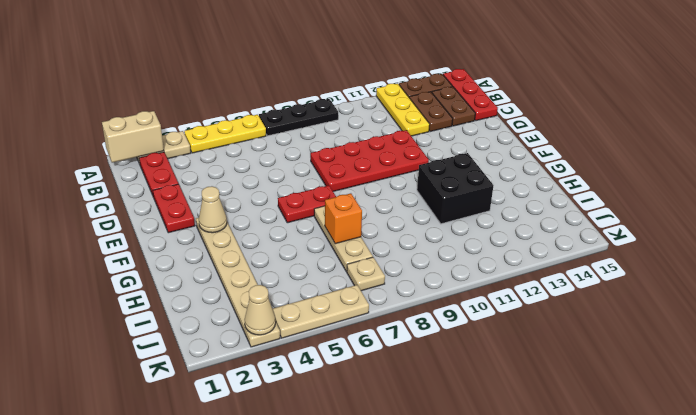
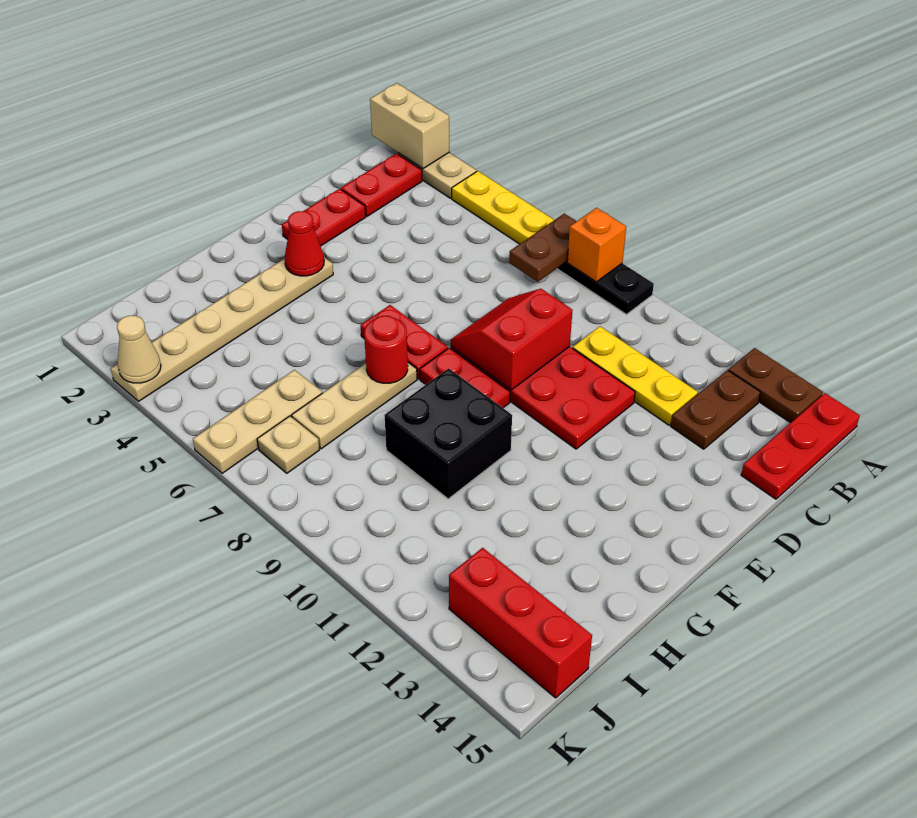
yellow 1x3 plate [376,84,430,136] -> yellow 1x3 plate turned to [573,326,698,425]
brown 1x2 plate [432,87,475,126] -> brown 1x2 plate moved to [509,214,576,282]
none -> red 2x2 slope [451,289,573,390]
tan 1x1 cone [199,186,227,233] -> red 1x1 cone [285,211,324,276]
none -> red 1x2 plate [420,348,510,408]
none -> red 1x1 round brick [364,316,408,383]
black 2x2 brick [417,153,493,224] -> black 2x2 brick moved to [384,368,512,499]
orange 1x1 brick [325,193,362,244] -> orange 1x1 brick moved to [567,208,626,282]
none -> red 1x3 brick [449,548,592,698]
tan 1x3 plate [273,285,369,338] -> tan 1x3 plate turned to [193,370,322,473]

